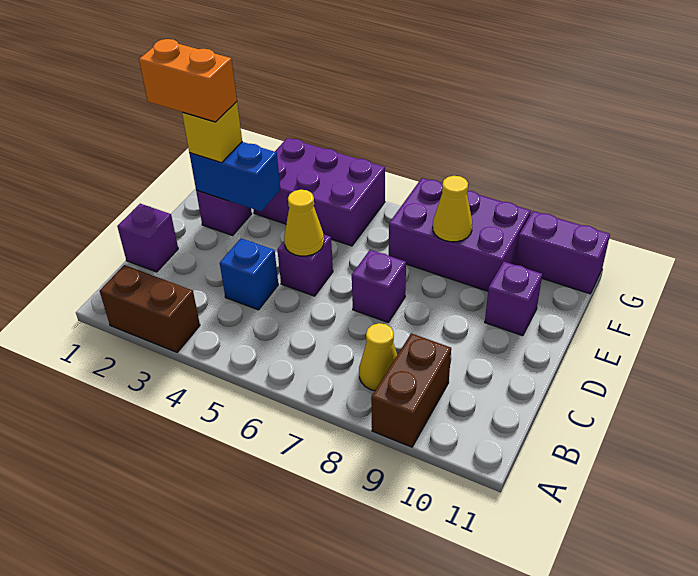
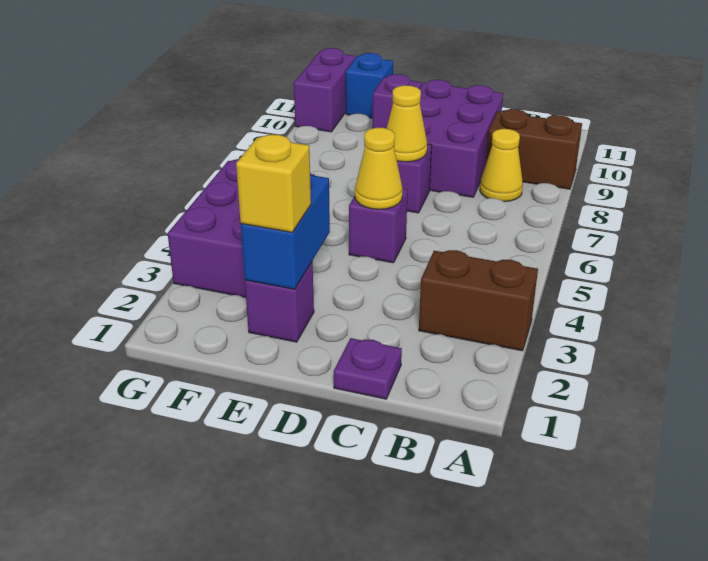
brown 1x2 brick [100,265,200,352] -> brown 1x2 brick turned to [419,250,538,351]
purple 1x1 brick [117,204,178,272] -> purple 1x1 plate [334,338,402,399]
blue 1x1 brick [220,238,278,310] -> blue 1x1 brick moved to [346,53,393,118]
orange 1x2 brick [139,39,237,122] -> none
purple 2x3 brick [389,178,531,291] -> purple 2x3 brick moved to [420,80,503,197]
yellow 1x1 cone [433,176,472,242] -> yellow 1x1 cone moved to [387,85,427,162]

